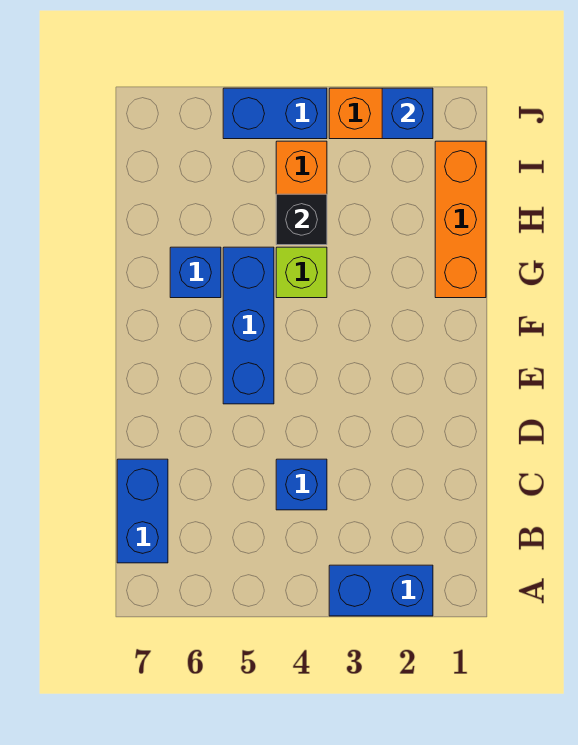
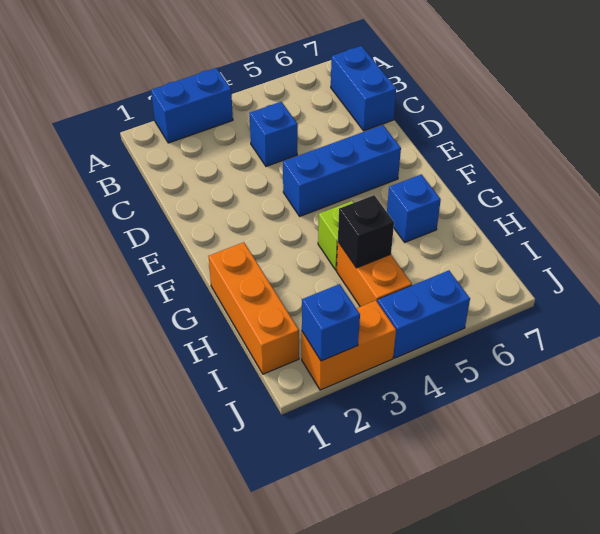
blue 1x3 brick [223,247,274,404] -> blue 1x3 brick turned to [283,125,401,216]

